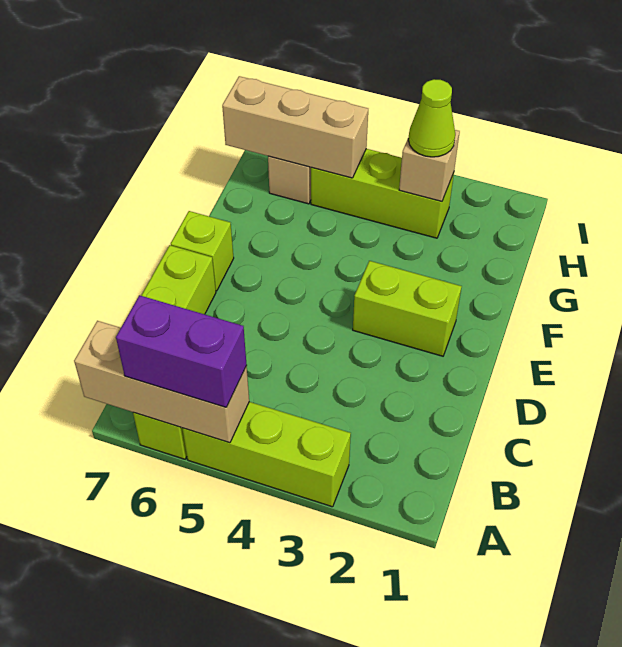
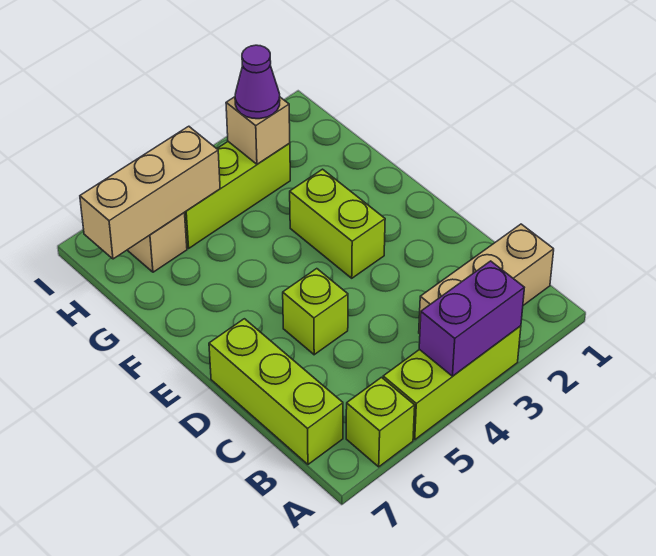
tan 1x3 brick [74,321,249,443] -> tan 1x3 brick moved to [419,224,554,334]
purple 1x2 brick [116,295,247,407] -> purple 1x2 brick moved to [419,261,524,376]
lime 1x2 brick [353,261,462,356] -> lime 1x2 brick turned to [290,169,385,278]
lime 1x1 brick [171,211,234,291] -> lime 1x1 brick moved to [283,269,348,355]
lime 1x1 cone [408,79,455,157] -> purple 1x1 cone [235,45,280,119]

